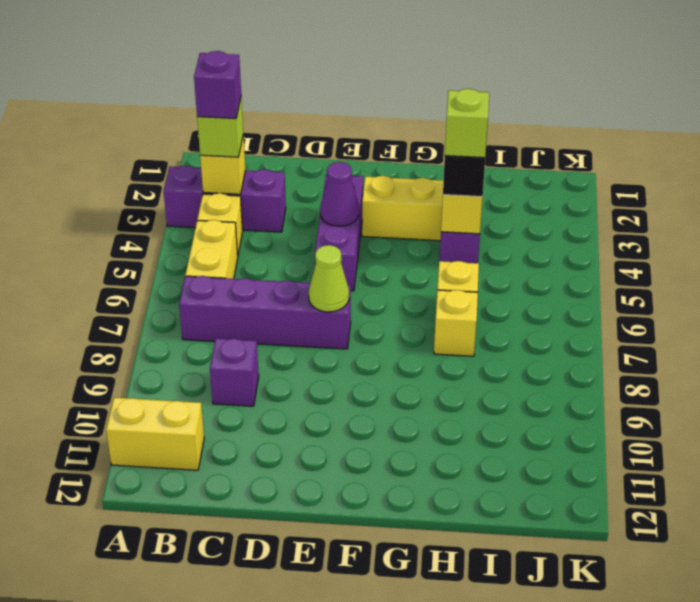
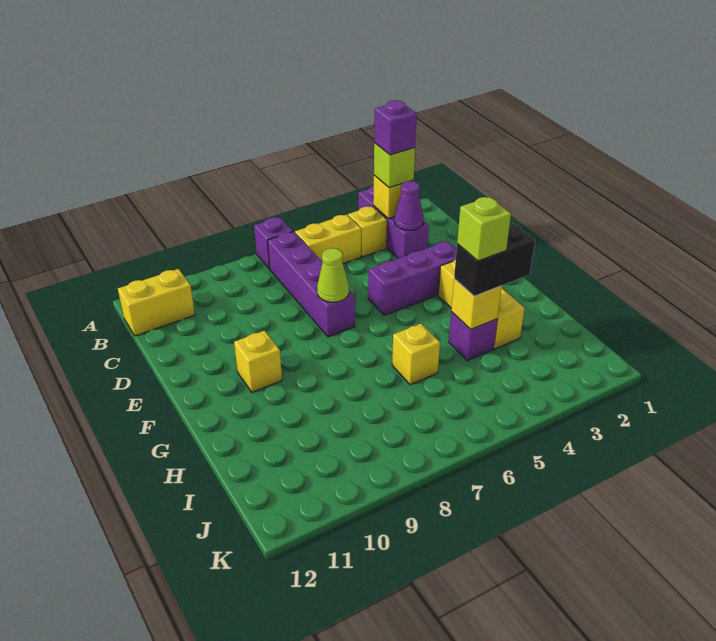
yellow 1x2 brick [106,397,204,470] -> yellow 1x2 brick turned to [118,269,195,336]
purple 1x1 brick [210,338,259,406] -> purple 1x1 brick moved to [254,217,293,269]
purple 1x1 cone [320,162,359,226] -> purple 1x1 cone moved to [395,181,424,230]
yellow 1x1 brick [434,290,478,356] -> yellow 1x1 brick moved to [234,331,282,392]

